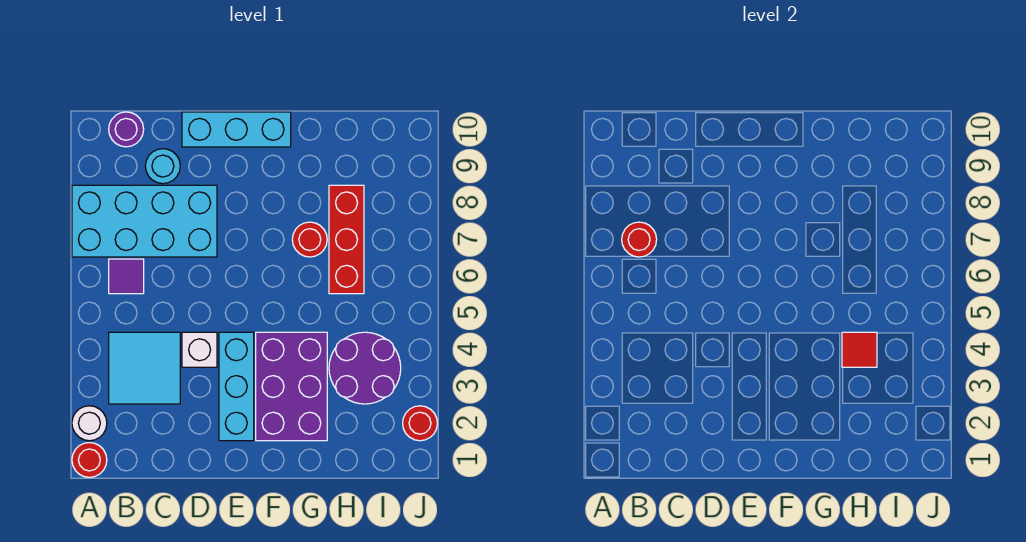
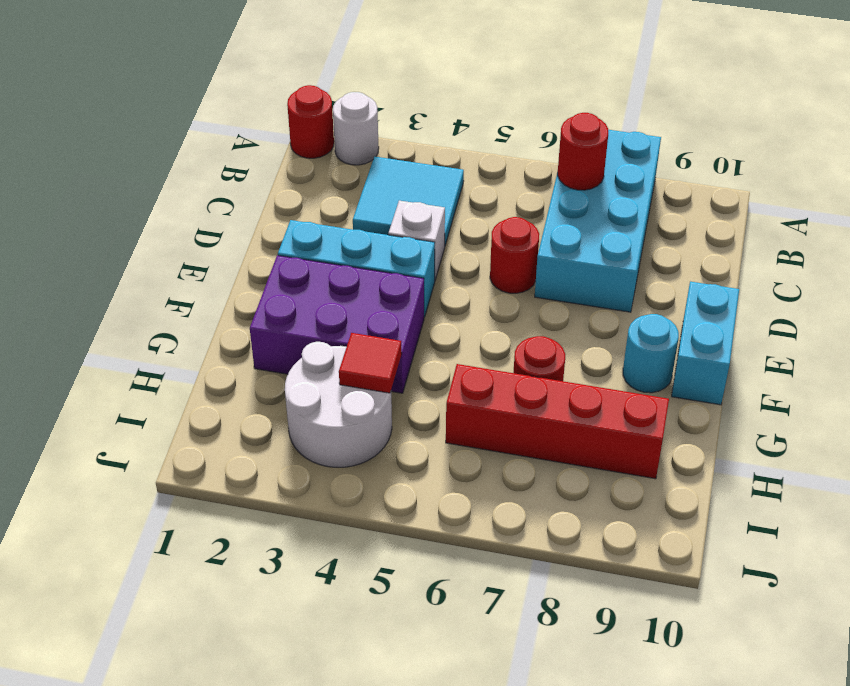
purple 1x1 tile [109,259,144,294] -> none
purple 1x1 round brick [109,112,144,147] -> none
cyan 1x1 round brick [145,149,180,184] -> cyan 1x1 round brick moved to [623,314,679,393]
cyan 1x3 brick [182,112,291,147] -> cyan 1x2 brick [672,282,739,405]
purple 2x2 round brick [329,332,401,404] -> white 2x2 round brick [285,342,392,467]
red 1x3 brick [329,185,364,294] -> red 1x4 brick [446,364,669,479]
red 1x1 round brick [403,406,437,441] -> red 1x1 round brick moved to [490,217,539,293]

